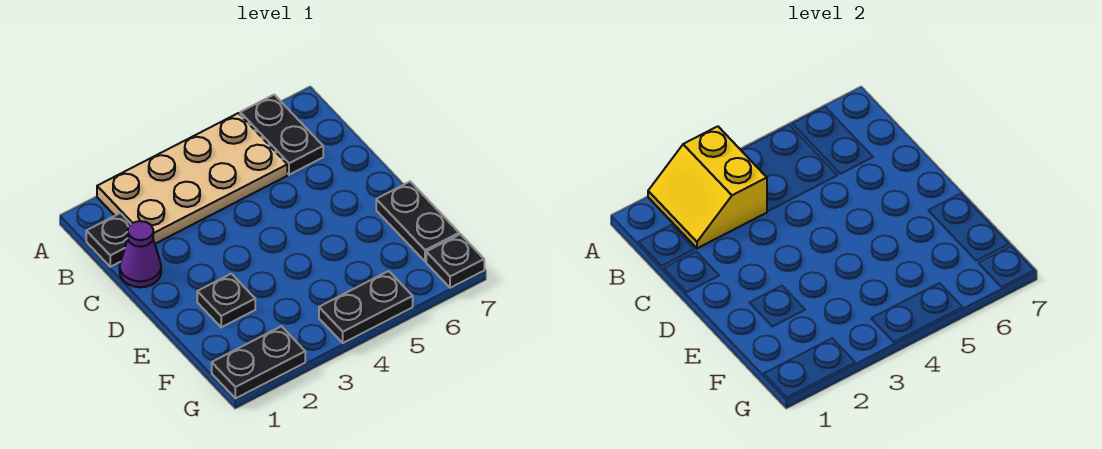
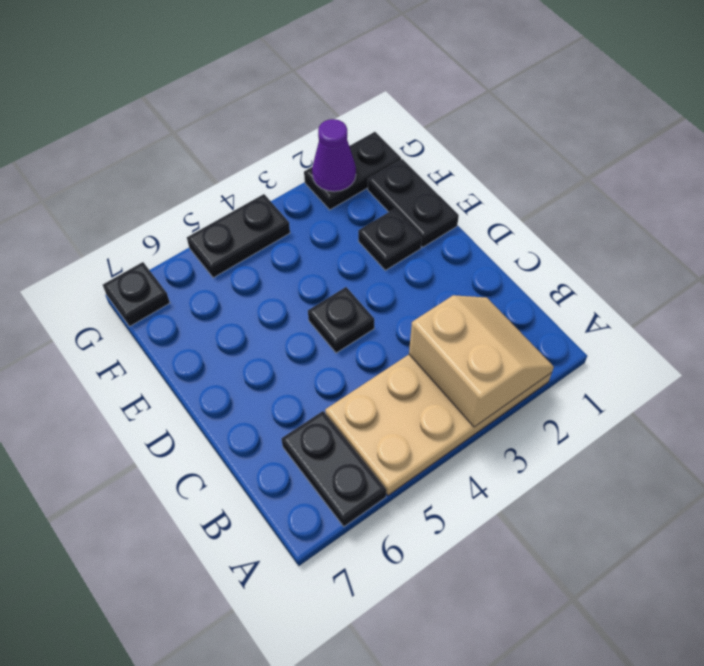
yellow 2x2 slope [648,126,767,248] -> tan 2x2 slope [409,295,554,427]
black 1x1 plate [86,213,131,267] -> black 1x1 plate moved to [308,287,374,353]
purple 1x1 cone [120,221,161,287] -> purple 1x1 cone moved to [312,119,356,192]
black 1x2 plate [376,182,459,262] -> black 1x2 plate moved to [368,159,459,247]

